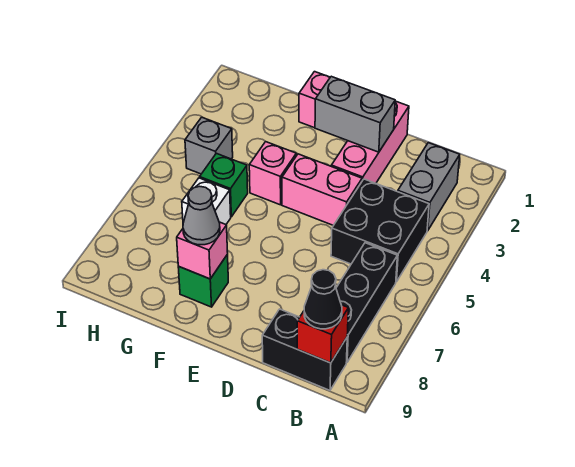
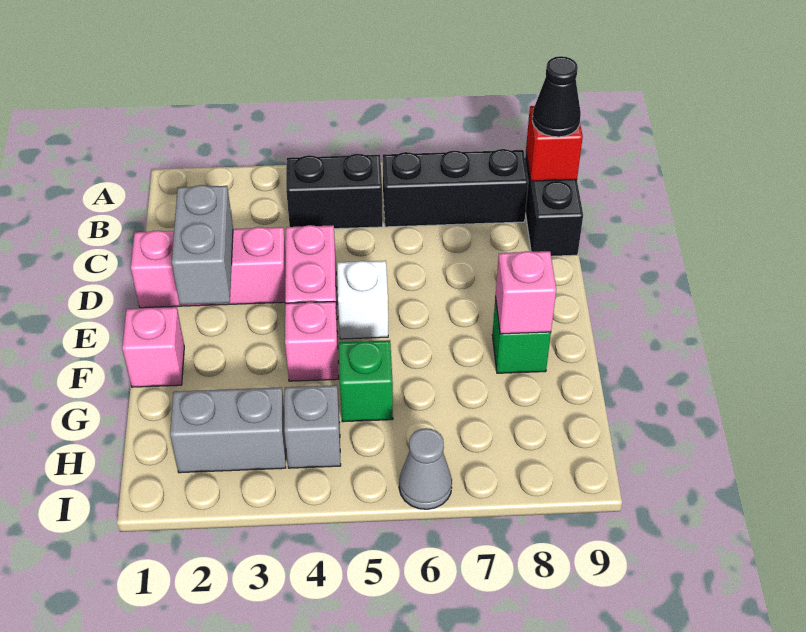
grey 1x2 brick [398,143,460,231] -> grey 1x2 brick moved to [170,387,286,473]
black 2x2 brick [331,179,429,282] -> black 1x2 brick [286,154,383,229]
grey 1x1 cone [183,186,220,245] -> grey 1x1 cone moved to [399,428,452,509]
white 1x1 brick [182,178,231,224] -> white 1x1 brick moved to [337,261,388,339]

